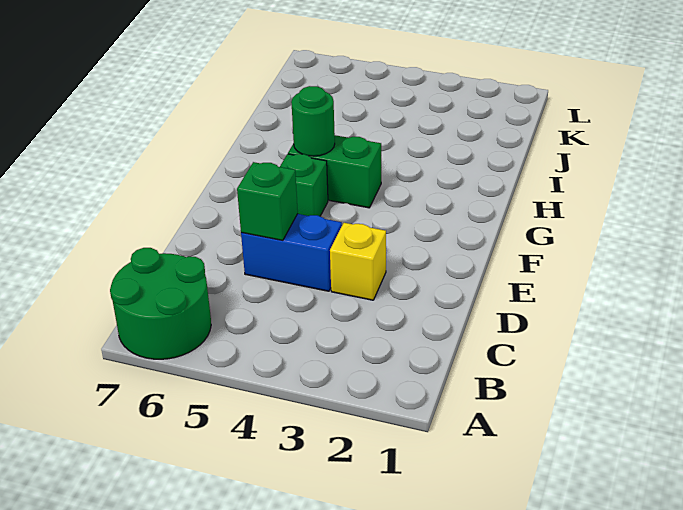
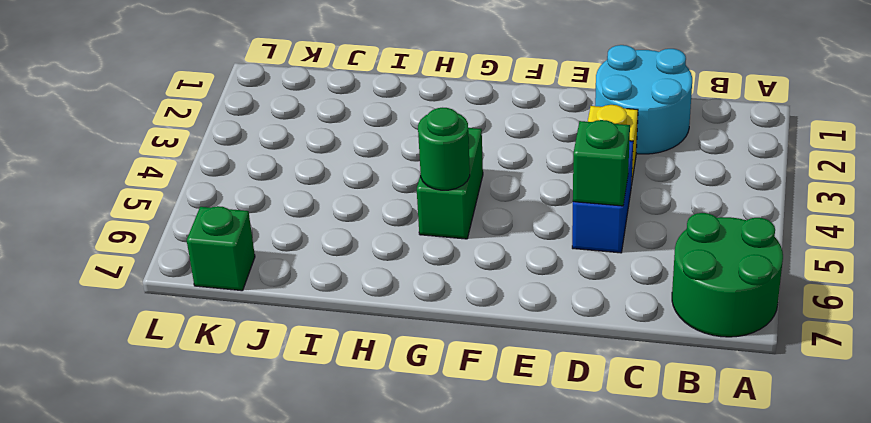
none -> cyan 2x2 round brick [595,45,692,154]
green 1x1 brick [280,154,328,216] -> green 1x1 brick moved to [187,206,255,291]

